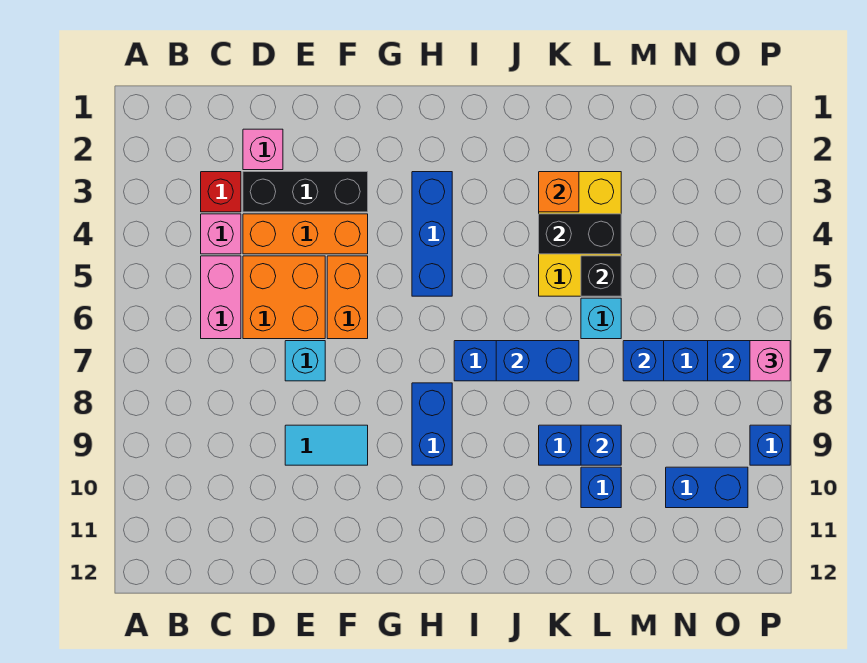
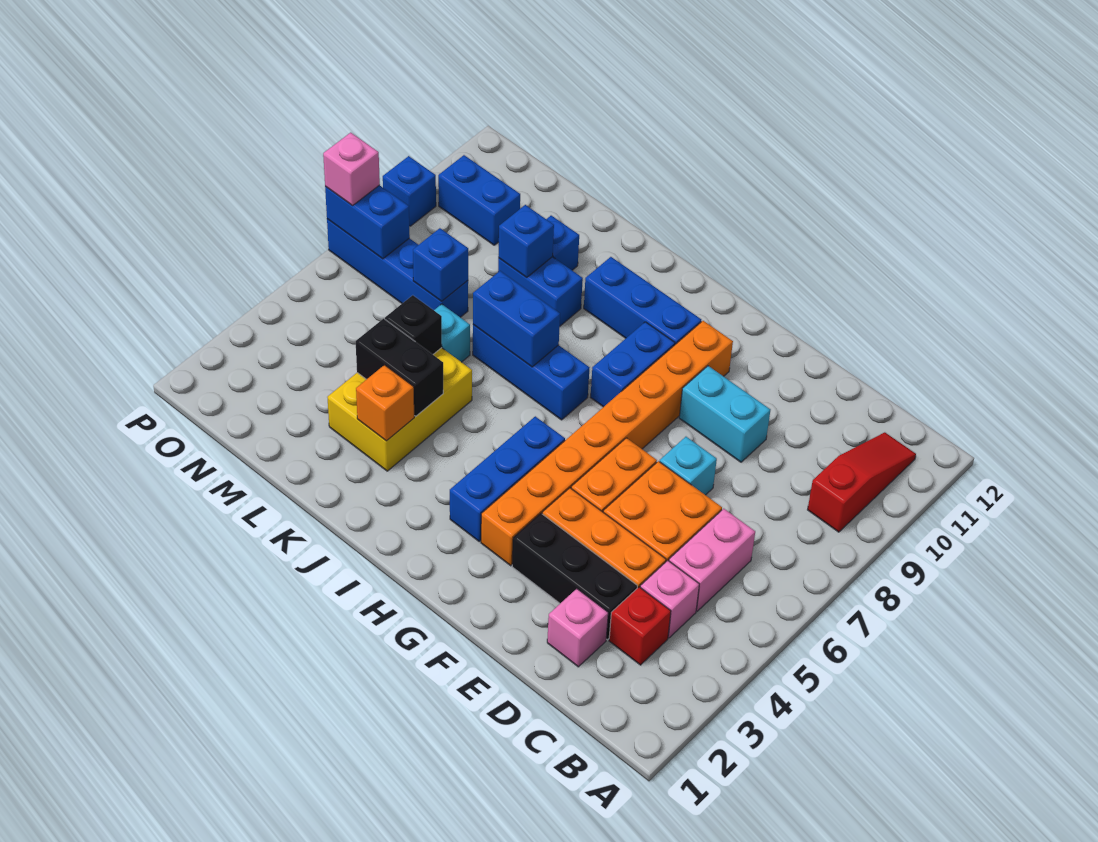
none -> red 1x3 slope [808,432,916,532]
cyan 1x2 tile [285,425,368,465] -> cyan 1x2 brick [679,366,771,462]
none -> orange 1x8 brick [481,321,733,566]
none -> blue 1x3 brick [584,257,701,344]

